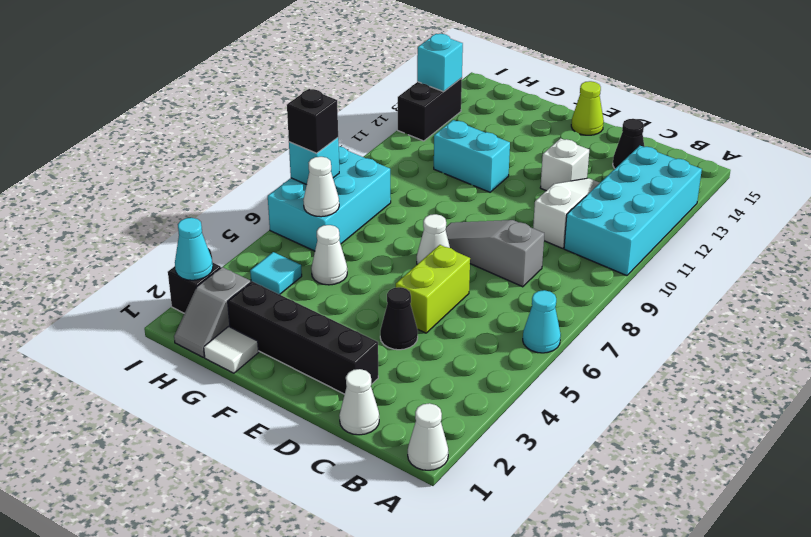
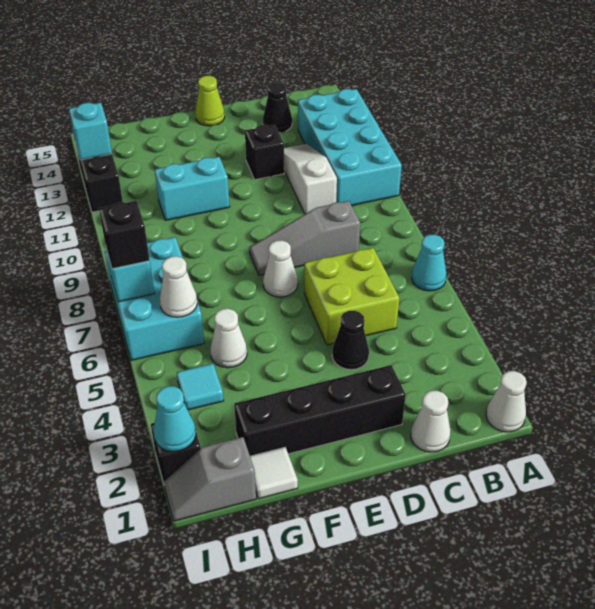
lime 1x2 brick [396,245,470,333] -> lime 2x2 brick [304,248,399,345]
white 1x1 brick [540,138,589,191] -> black 1x1 brick [245,125,284,180]
grey 1x2 slope [174,267,251,357] -> grey 1x2 slope turned to [164,437,256,521]

